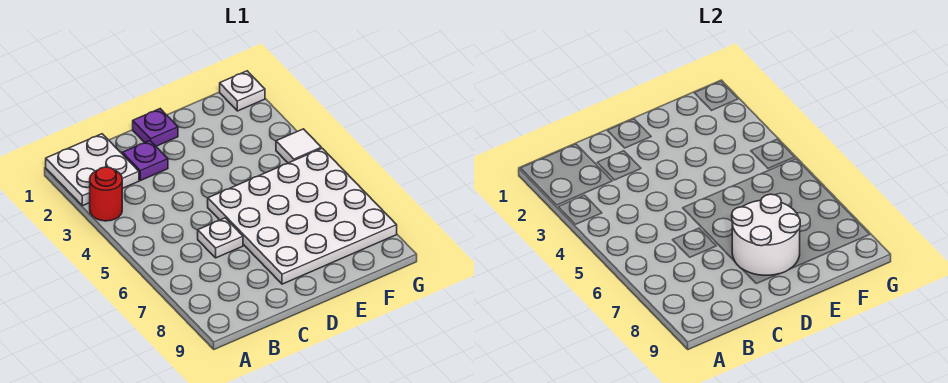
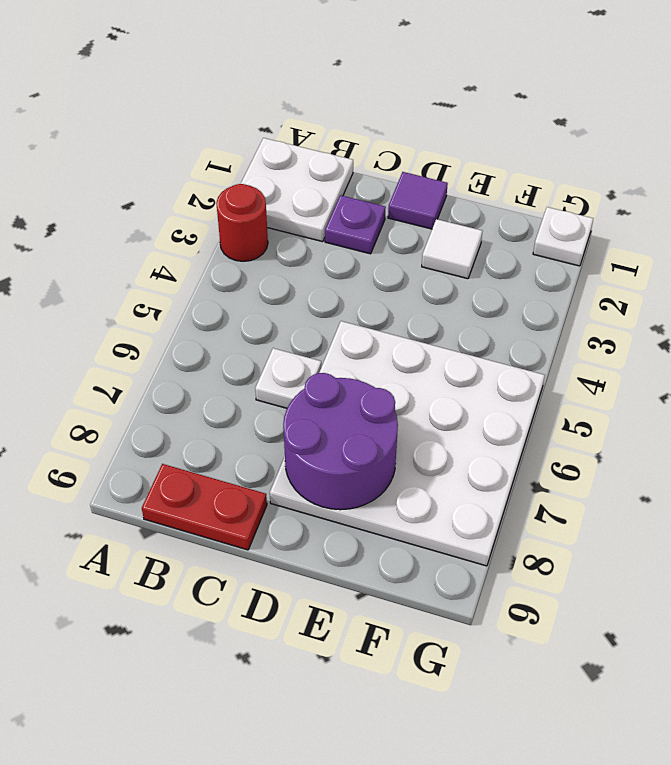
none -> red 1x2 plate [142,464,267,550]
purple 1x1 plate [133,109,178,146] -> purple 1x1 tile [388,172,448,229]
white 2x2 round brick [732,194,800,275] -> purple 2x2 round brick [283,373,398,510]
white 1x1 tile [276,129,321,163] -> white 1x1 tile moved to [422,219,482,279]

